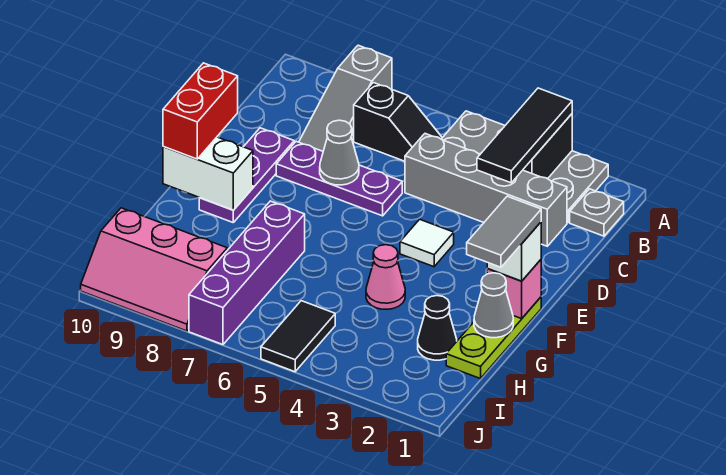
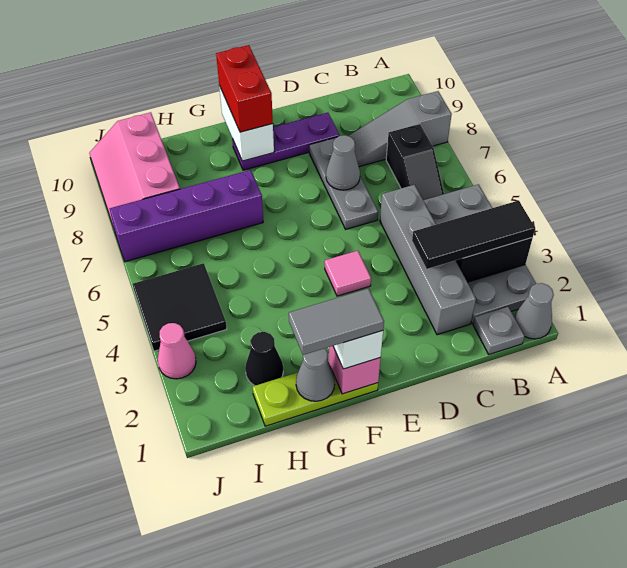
none -> grey 1x1 cone [515,283,554,339]
purple 1x3 plate [276,141,402,216] -> grey 1x3 plate [309,138,378,229]
white 1x1 tile [400,219,454,267] -> pink 1x1 tile [325,251,371,296]
red 1x2 brick [163,63,238,159] -> red 1x2 brick turned to [216,45,273,132]
pink 1x1 cone [366,245,405,309] -> pink 1x1 cone moved to [158,323,196,379]
black 1x2 tile [261,301,335,372] -> black 2x2 tile [133,263,227,351]

